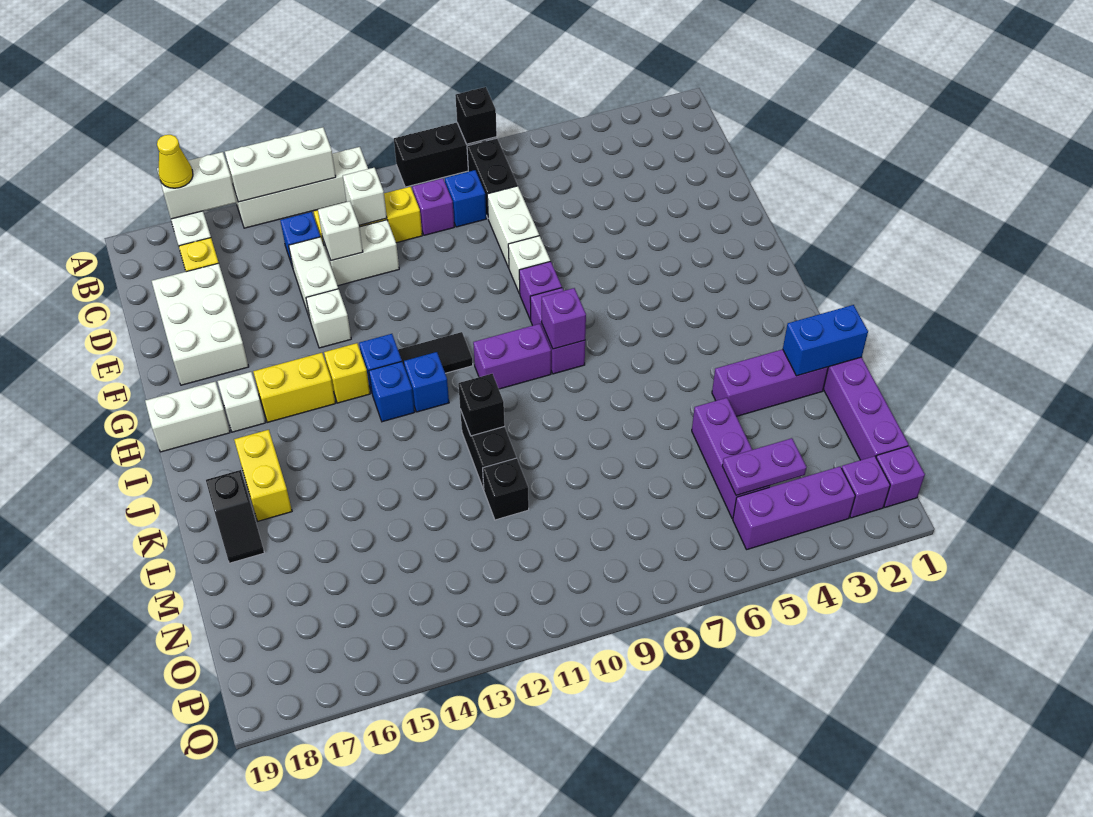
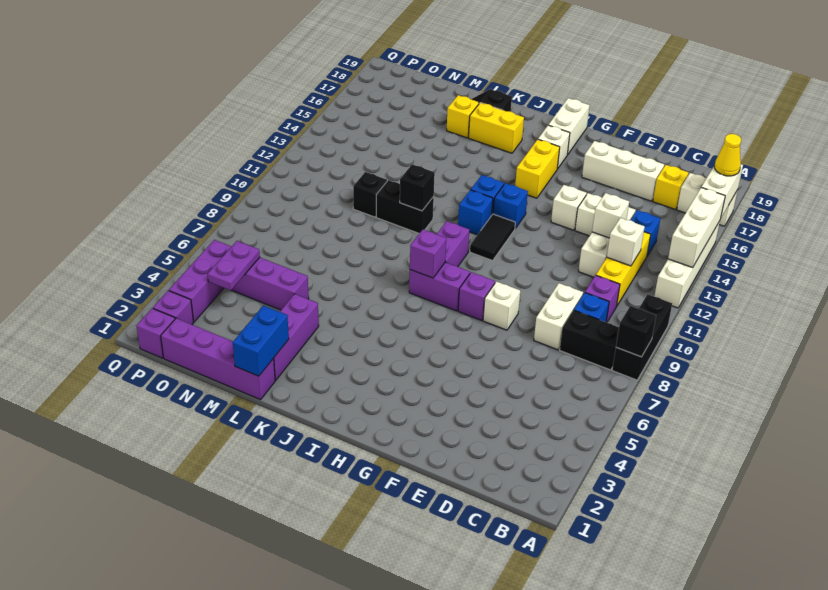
white 1x2 brick [487,186,539,268] -> white 1x2 brick turned to [534,283,583,350]
white 2x3 brick [152,263,249,385] -> white 1x3 brick [582,141,664,201]
yellow 1x1 brick [324,343,370,403] -> yellow 1x1 brick moved to [447,95,479,138]

